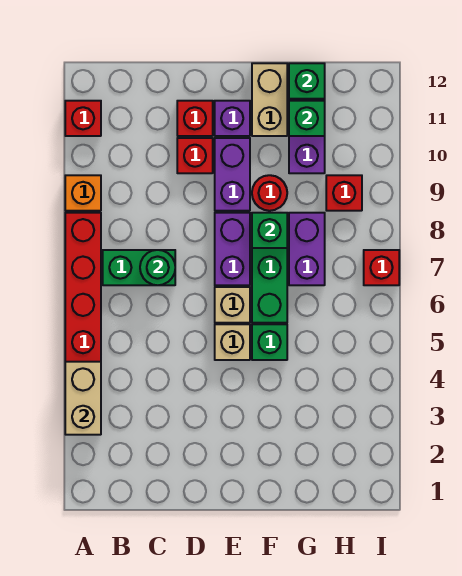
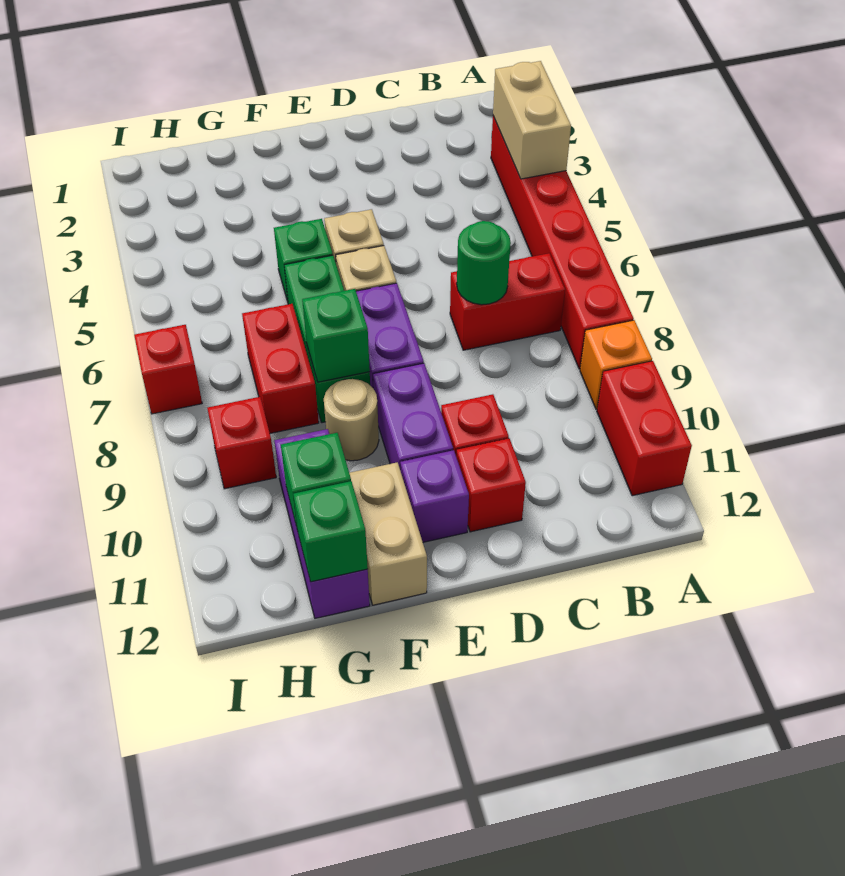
red 1x1 brick [65,101,101,136] -> red 1x2 brick [597,361,692,496]
green 1x2 brick [103,250,175,285] -> red 1x2 brick [450,253,565,350]
red 1x1 round brick [252,175,287,211] -> tan 1x1 round brick [324,379,379,461]
purple 1x2 brick [289,213,325,285] -> red 1x2 brick [242,304,319,433]

